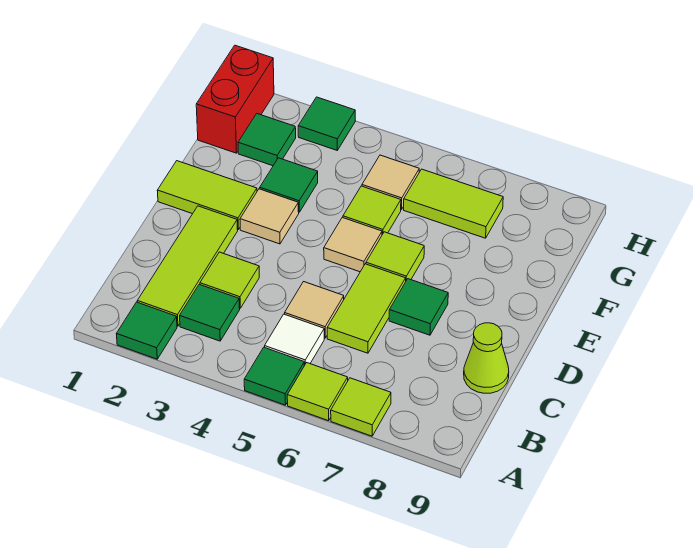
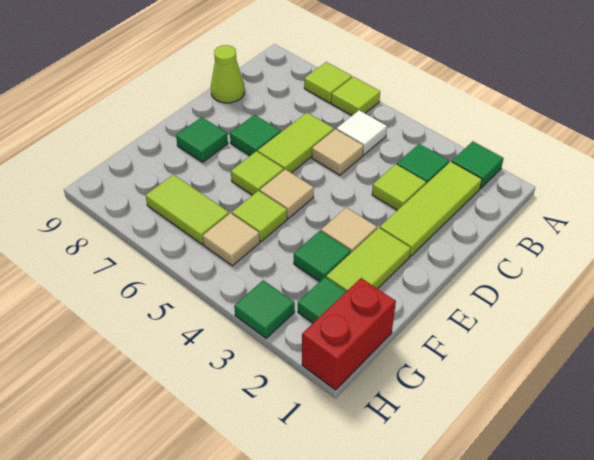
green 1x1 tile [244,347,304,405] -> green 1x1 tile moved to [176,117,228,162]
lime 1x2 tile [157,161,257,229] -> lime 1x2 tile turned to [326,228,411,291]

